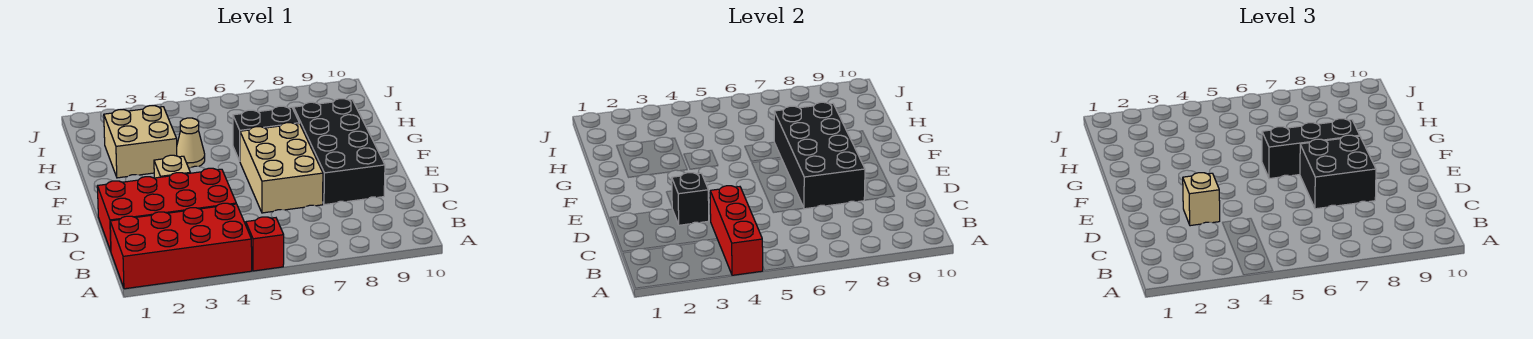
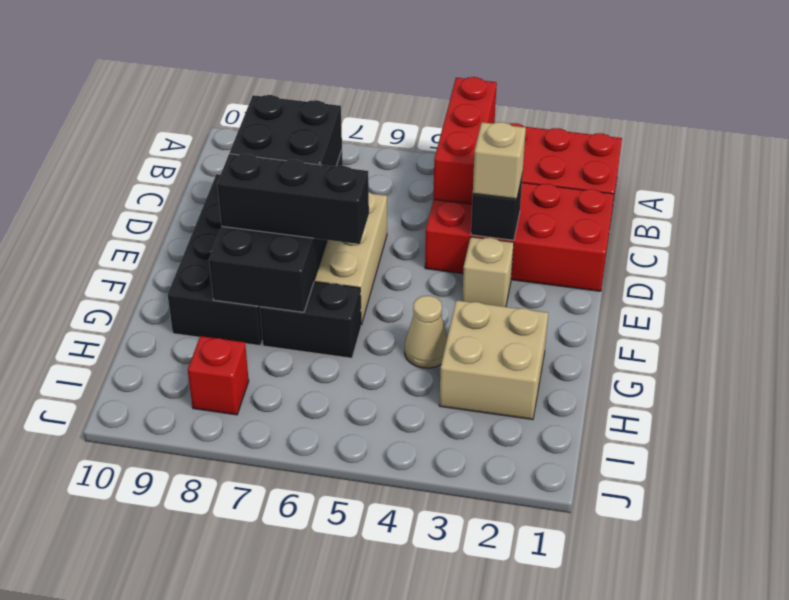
red 1x1 brick [246,217,284,271] -> red 1x1 brick moved to [188,336,249,415]

